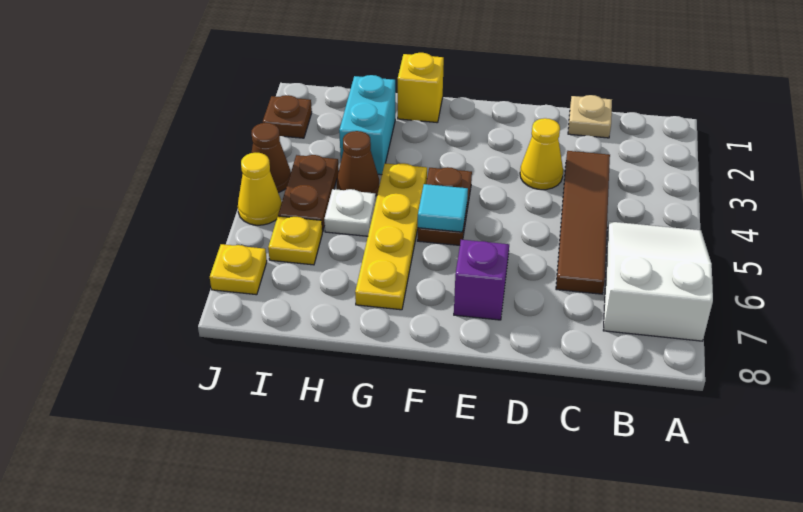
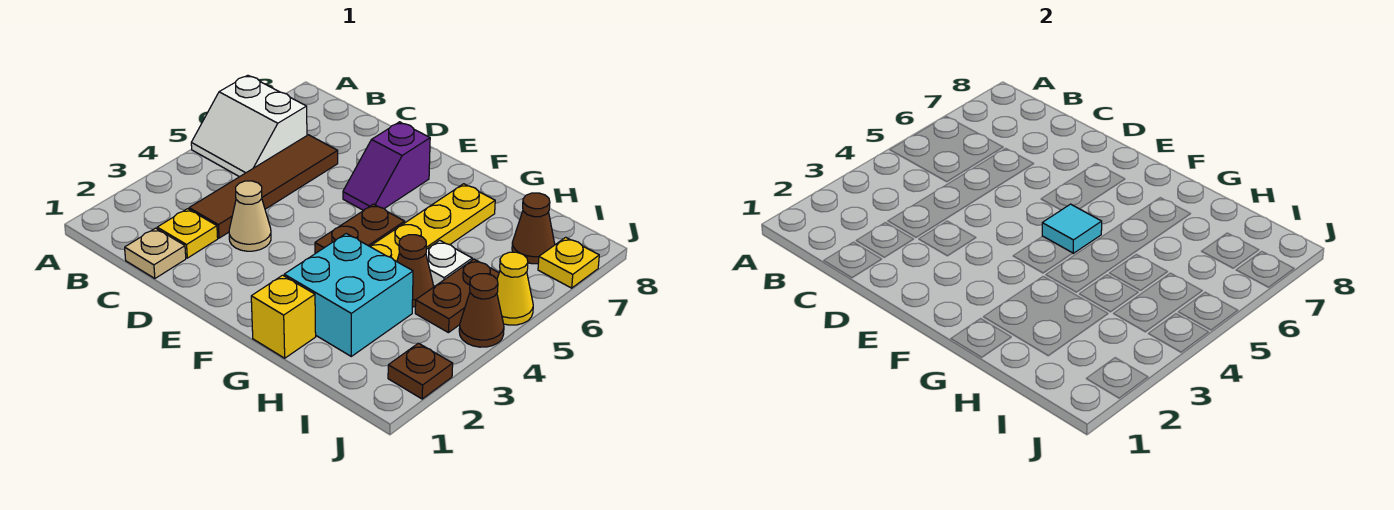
white 2x3 slope [603,221,713,341] -> white 2x2 slope [191,75,307,177]
yellow 1x1 cone [520,118,563,190] -> tan 1x1 cone [229,181,271,251]
cyan 1x2 brick [339,75,395,175] -> cyan 2x2 brick [284,234,413,356]
yellow 1x1 plate [268,216,322,265] -> yellow 1x1 plate moved to [157,209,218,258]
none -> brown 1x1 cone [512,193,555,264]

